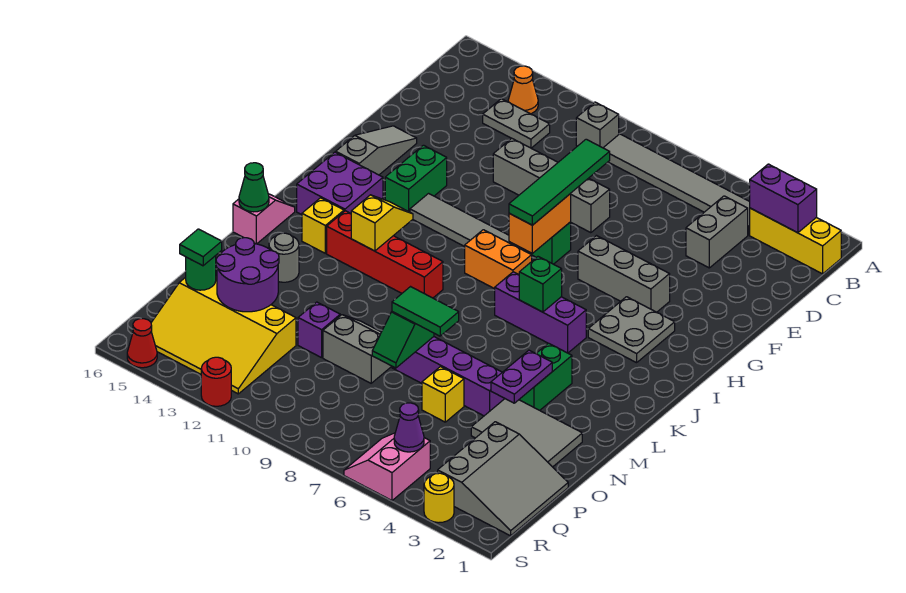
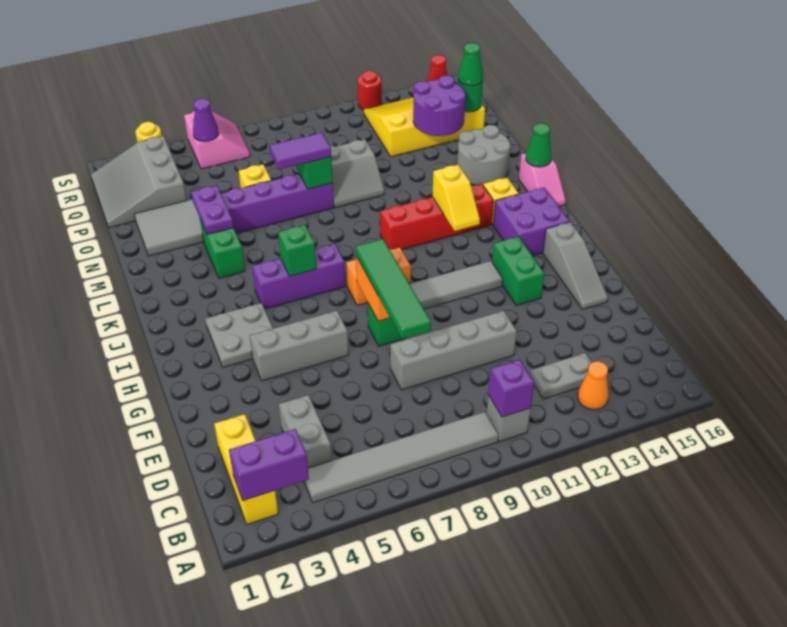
yellow 1x3 brick [750,208,841,274] -> yellow 1x3 brick turned to [214,414,278,524]
grey 1x1 round brick [269,233,299,282] -> grey 2x2 round brick [457,125,511,185]
green 1x2 tile [392,287,459,336] -> purple 1x2 tile [270,133,331,170]
purple 1x1 brick [298,302,340,358] -> purple 1x1 brick moved to [488,360,534,417]
green 1x1 tile [180,229,222,266] -> green 1x1 cone [458,43,483,86]

